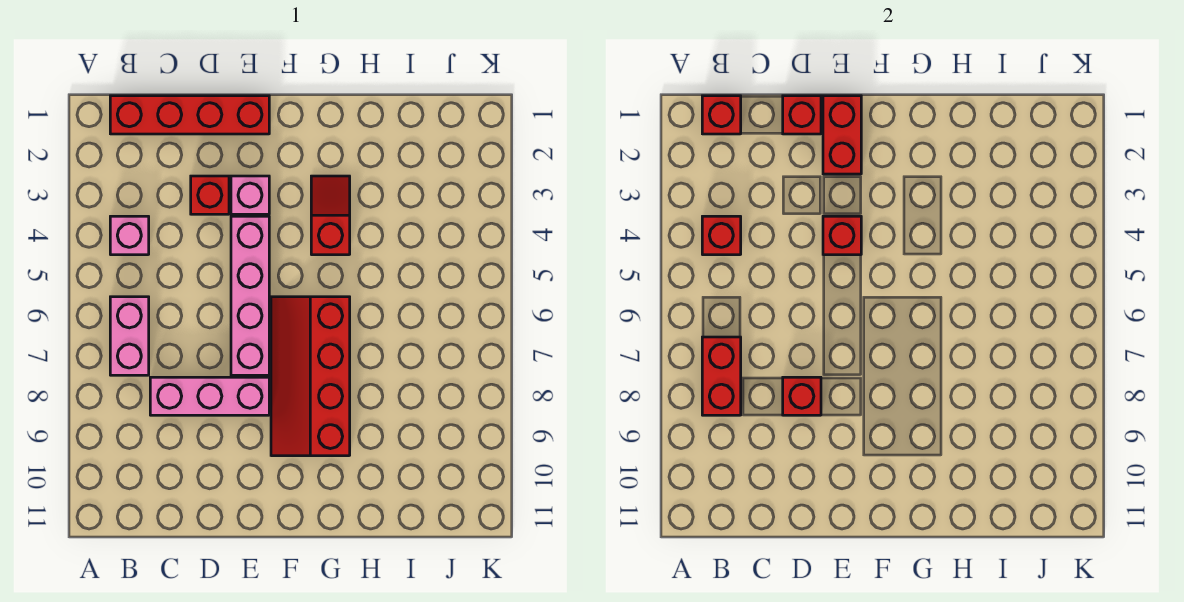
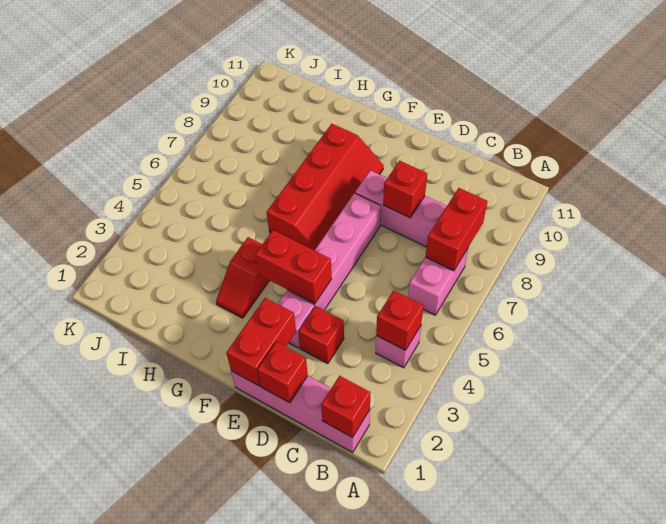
red 1x4 brick [110,96,269,134] -> pink 1x4 brick [231,371,370,452]
red 1x1 brick [823,216,861,255] -> red 1x2 brick [255,230,332,304]

